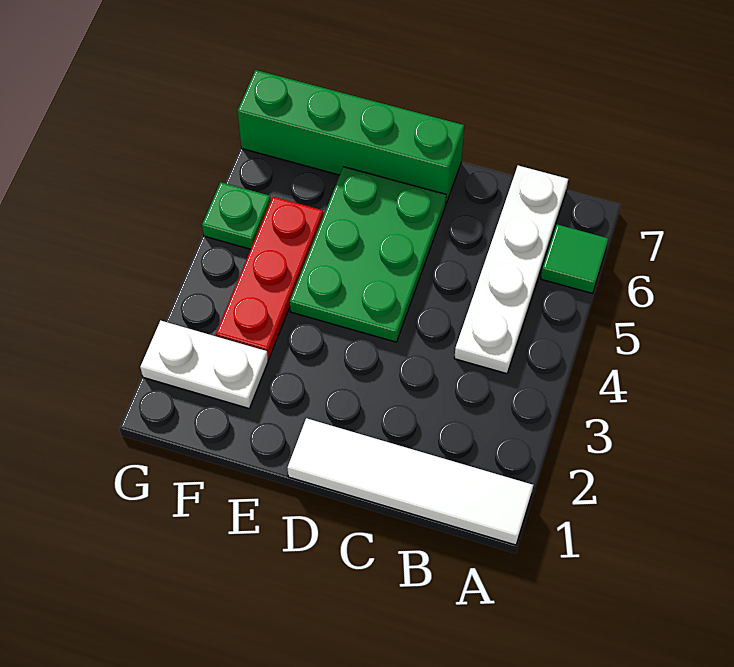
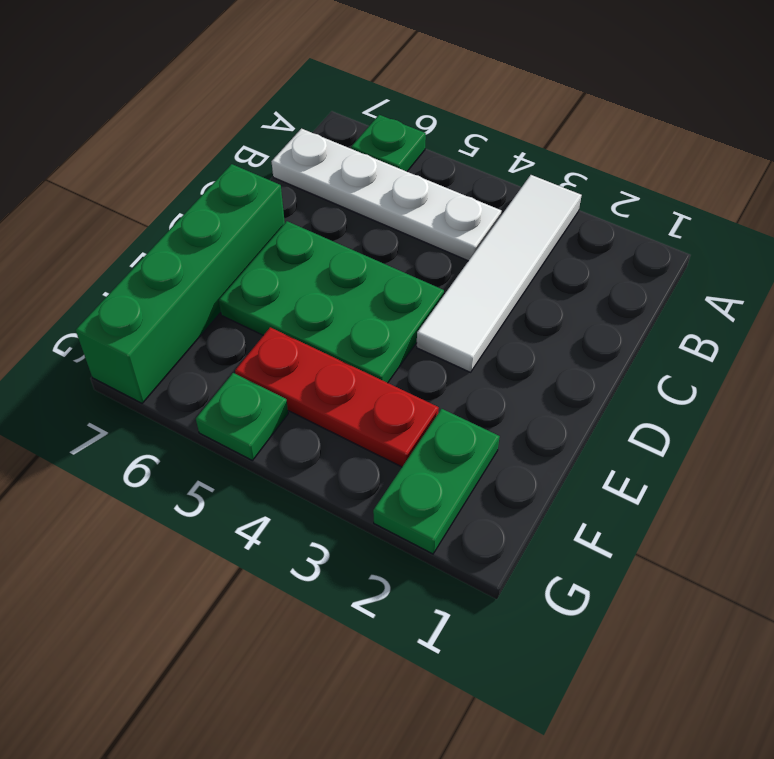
white 1x4 tile [288,418,533,545] -> white 1x4 tile moved to [417,175,582,372]
green 1x1 tile [541,225,608,293] -> green 1x1 plate [351,115,426,171]
white 1x2 plate [140,321,268,408] -> green 1x2 plate [373,409,500,554]

